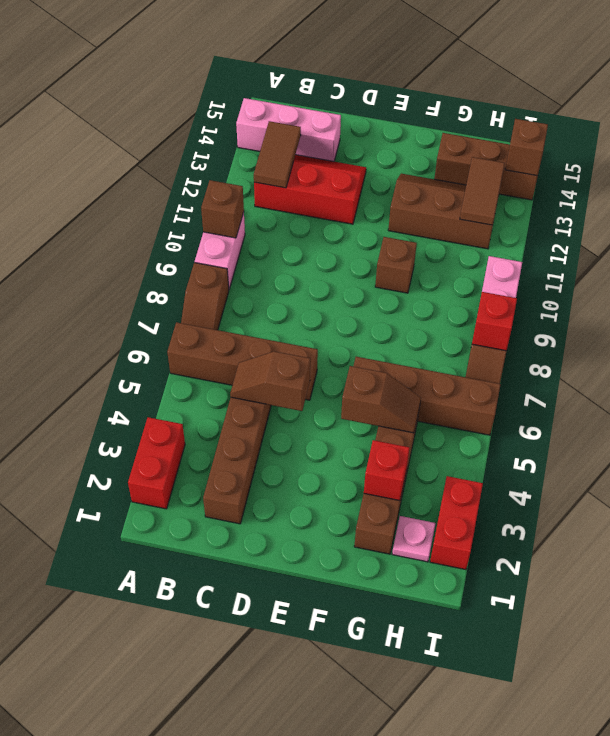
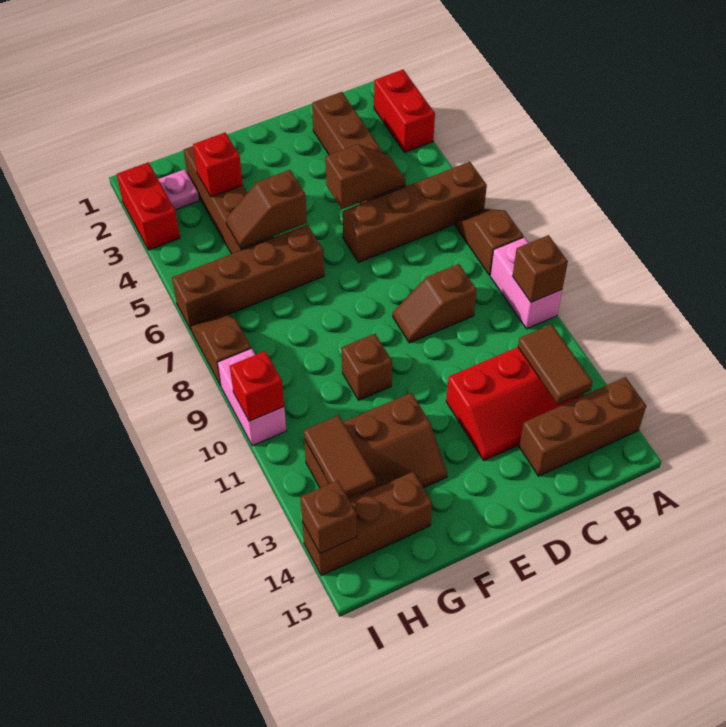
pink 1x3 brick [236,98,341,161] -> brown 1x3 brick [519,377,646,476]
none -> brown 1x2 slope [393,264,477,343]
red 1x1 brick [472,292,517,351] -> red 1x1 brick moved to [230,351,284,421]

